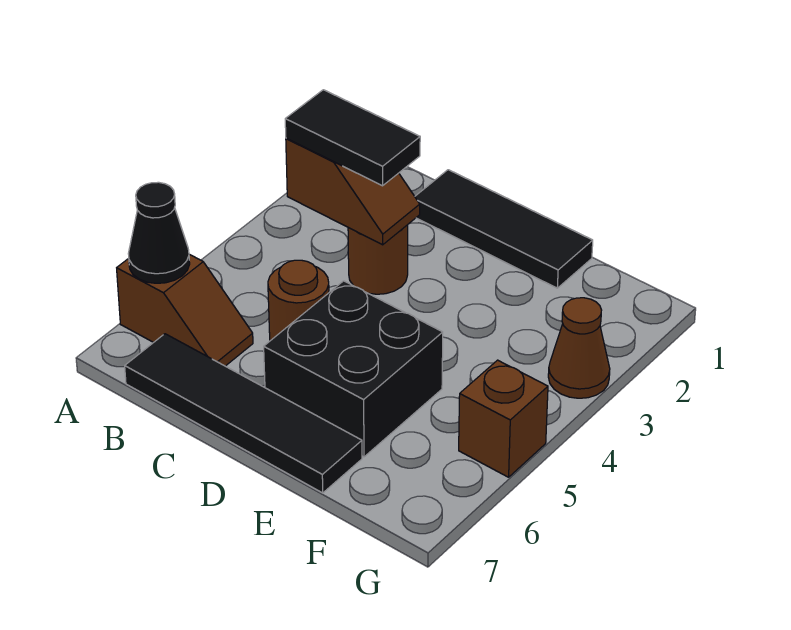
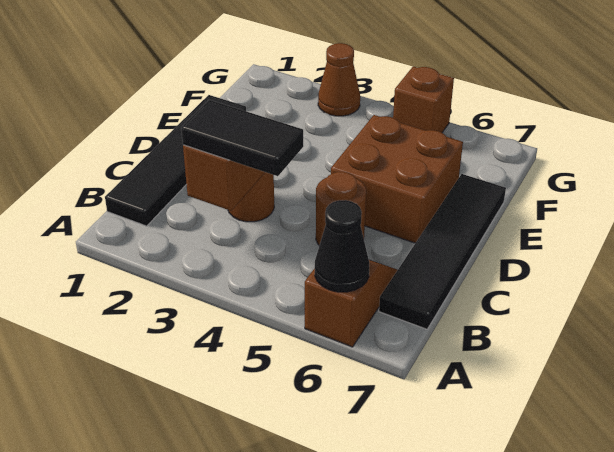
black 1x2 tile [285,90,420,186] -> black 1x2 tile turned to [181,100,303,176]
black 1x3 tile [415,170,593,288] -> black 1x4 tile [105,95,246,226]
black 2x2 brick [264,281,443,457] -> brown 2x2 brick [331,115,463,243]

